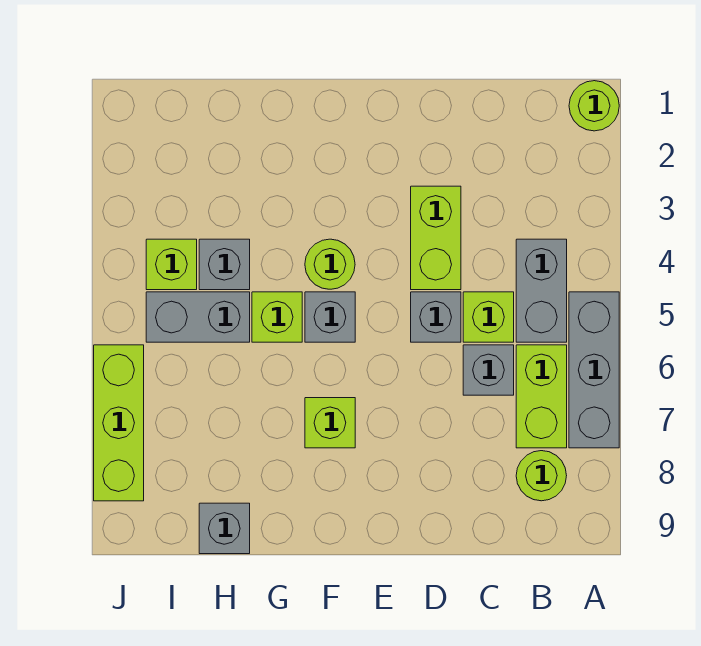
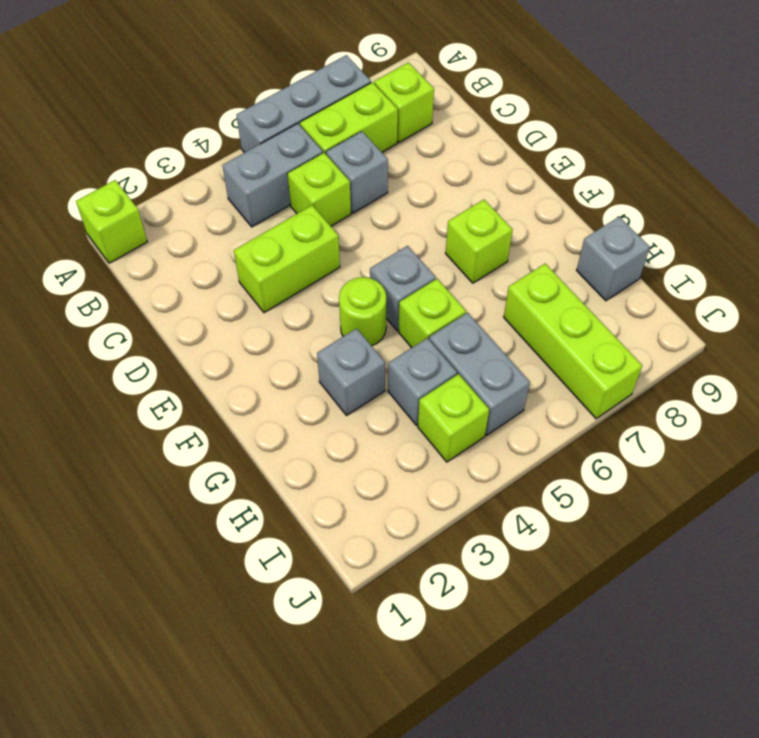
lime 1x1 round brick [569,81,619,131] -> lime 1x1 brick [76,180,147,263]
lime 1x1 round brick [516,451,567,501] -> lime 1x1 brick [374,62,434,142]
grey 1x1 brick [411,292,461,342] -> grey 1x1 brick moved to [317,329,385,415]
lime 1x3 brick [94,345,144,501] -> lime 1x3 brick turned to [504,264,642,419]

